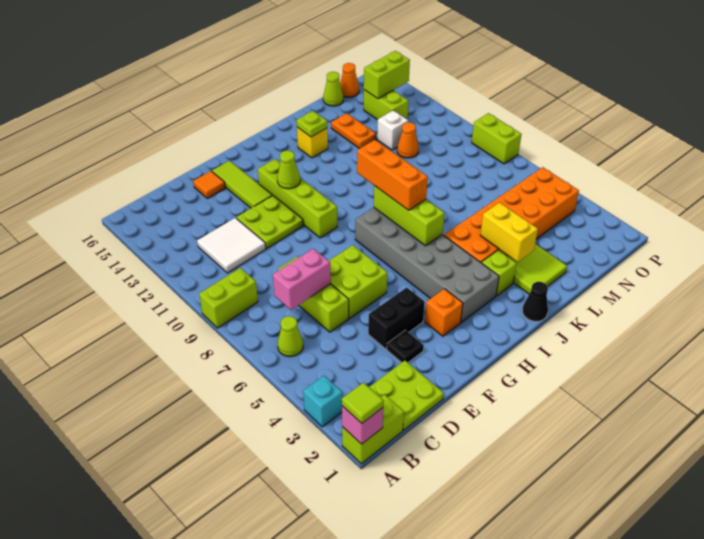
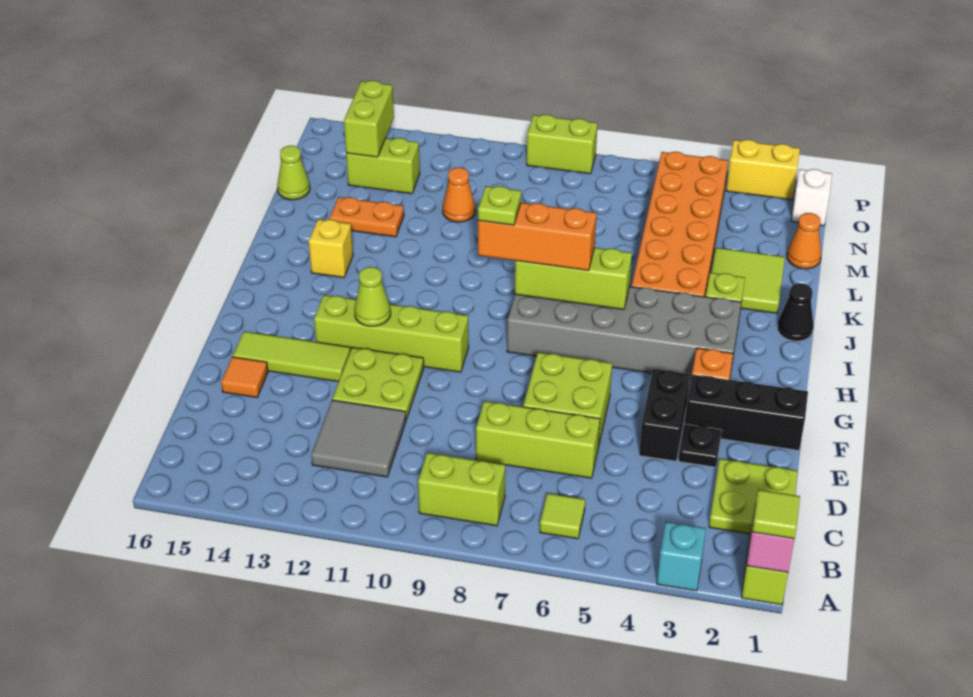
lime 1x2 brick [199,268,258,328] -> lime 1x2 brick turned to [418,453,505,526]
lime 1x1 cone [278,316,303,357] -> lime 1x1 tile [540,493,585,539]
pink 1x2 brick [273,249,331,310] -> none
white 2x2 tile [197,218,266,273] -> grey 2x2 tile [311,400,406,477]
none -> black 1x3 brick [685,375,808,450]
lime 1x1 plate [297,111,327,137] -> lime 1x1 plate moved to [478,186,521,225]
yellow 1x2 brick [480,203,538,262] -> yellow 1x2 brick moved to [726,140,800,200]
white 1x1 brick [377,110,408,150] -> white 1x1 brick moved to [791,169,832,226]
orange 1x1 cone [340,63,359,97] -> orange 1x1 cone moved to [787,213,821,269]

